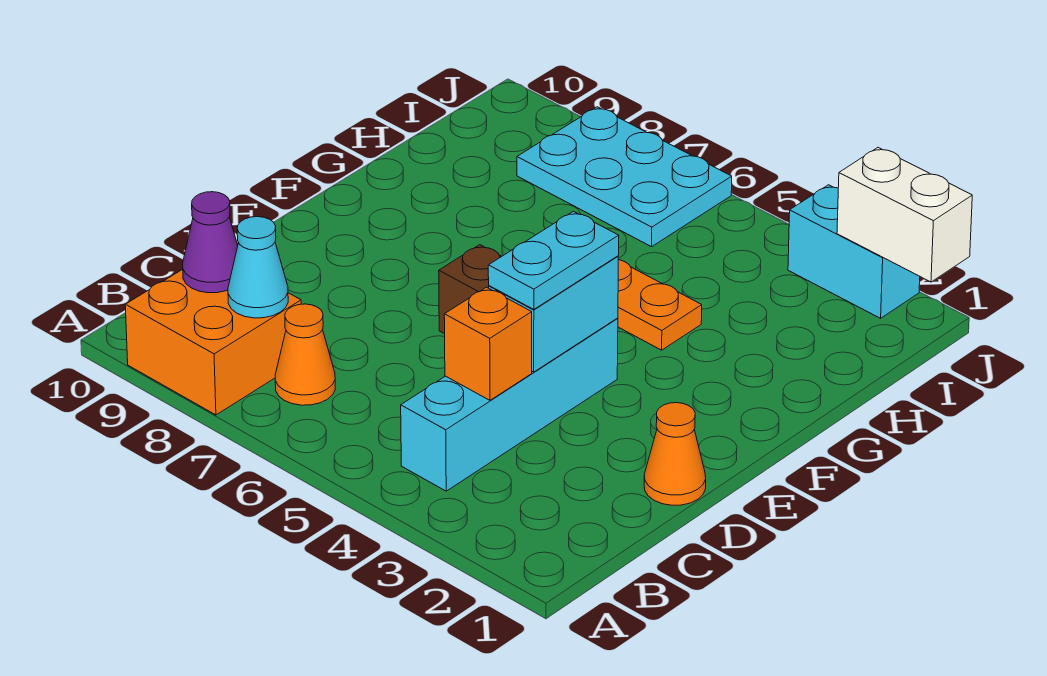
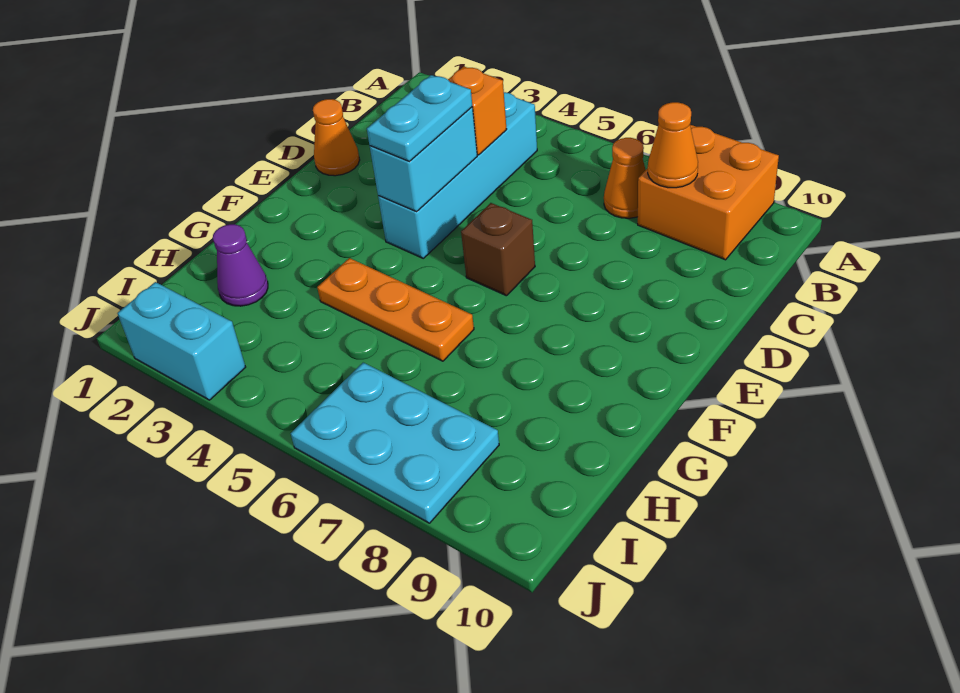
cyan 1x1 cone [228,217,288,318] -> orange 1x1 cone [648,102,698,188]
purple 1x1 cone [183,192,238,293] -> purple 1x1 cone moved to [213,224,268,306]
white 1x2 brick [837,148,972,282] -> none

